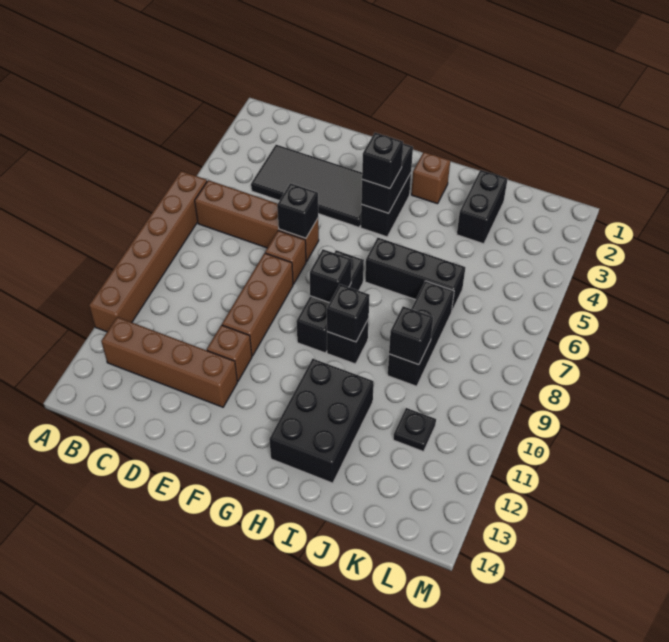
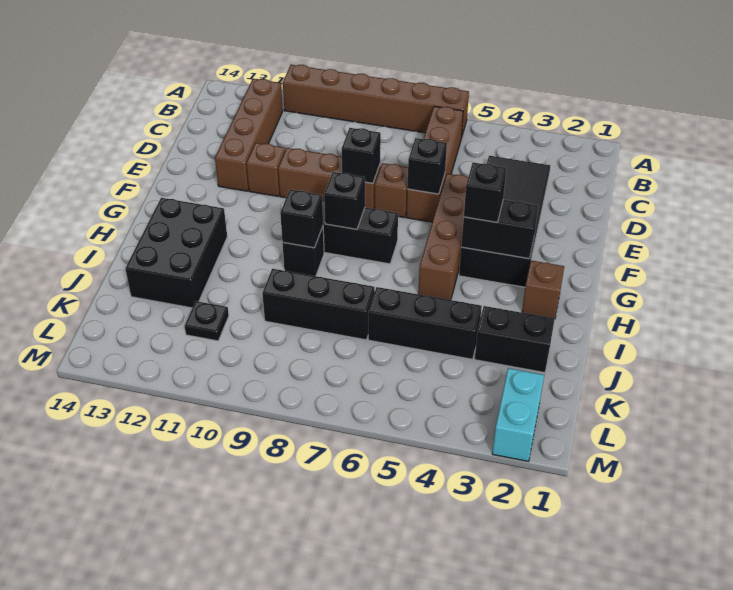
none -> brown 1x4 brick [418,174,468,300]
black 1x3 brick [365,238,465,311] -> black 1x3 brick turned to [368,287,482,359]
black 2x3 brick [269,359,374,483] -> black 2x3 brick turned to [125,198,227,308]
black 1x1 brick [389,306,433,365] -> black 1x1 brick moved to [342,128,381,183]
none -> cyan 1x2 brick [492,368,544,461]

